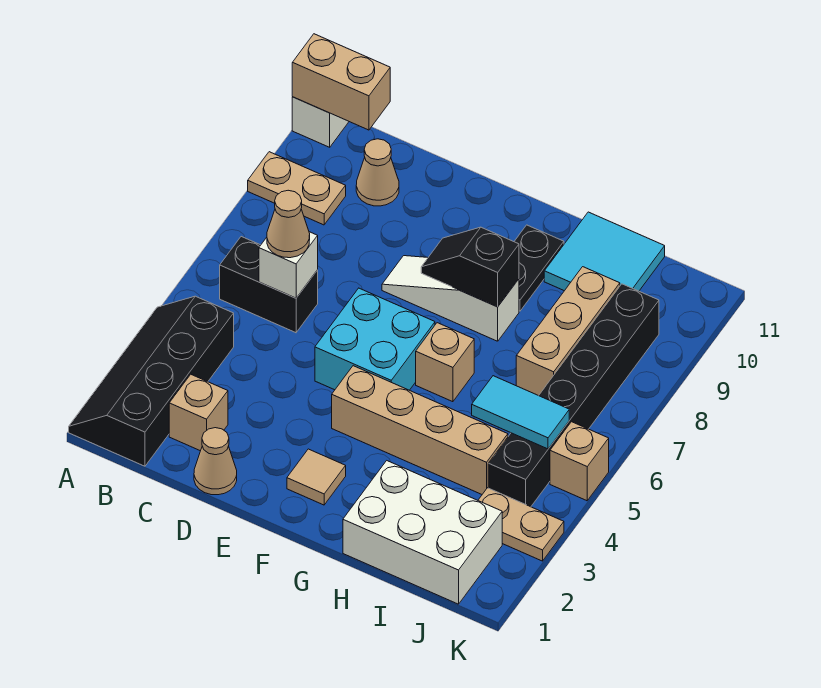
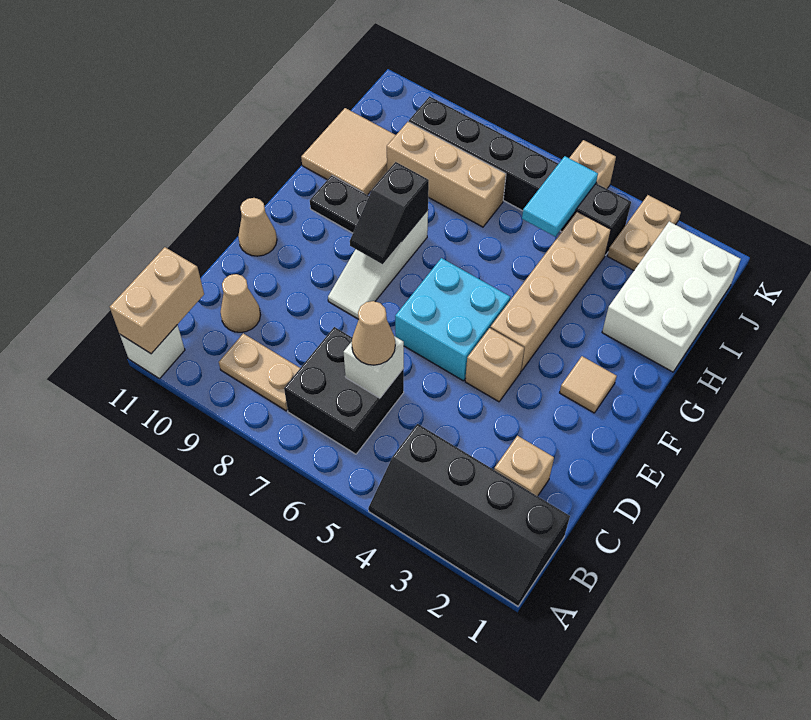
tan 1x2 plate [248,152,346,225] -> tan 1x2 plate turned to [219,333,300,411]
black 1x2 brick [220,237,318,333] -> black 2x2 brick [284,327,404,454]
tan 1x1 cone [194,428,237,495] -> tan 1x1 cone moved to [238,198,277,256]
tan 1x1 brick [416,323,474,402] -> tan 1x1 brick moved to [465,328,524,402]
cyan 2x2 tile [544,212,665,291] -> tan 2x2 tile [301,108,396,195]

